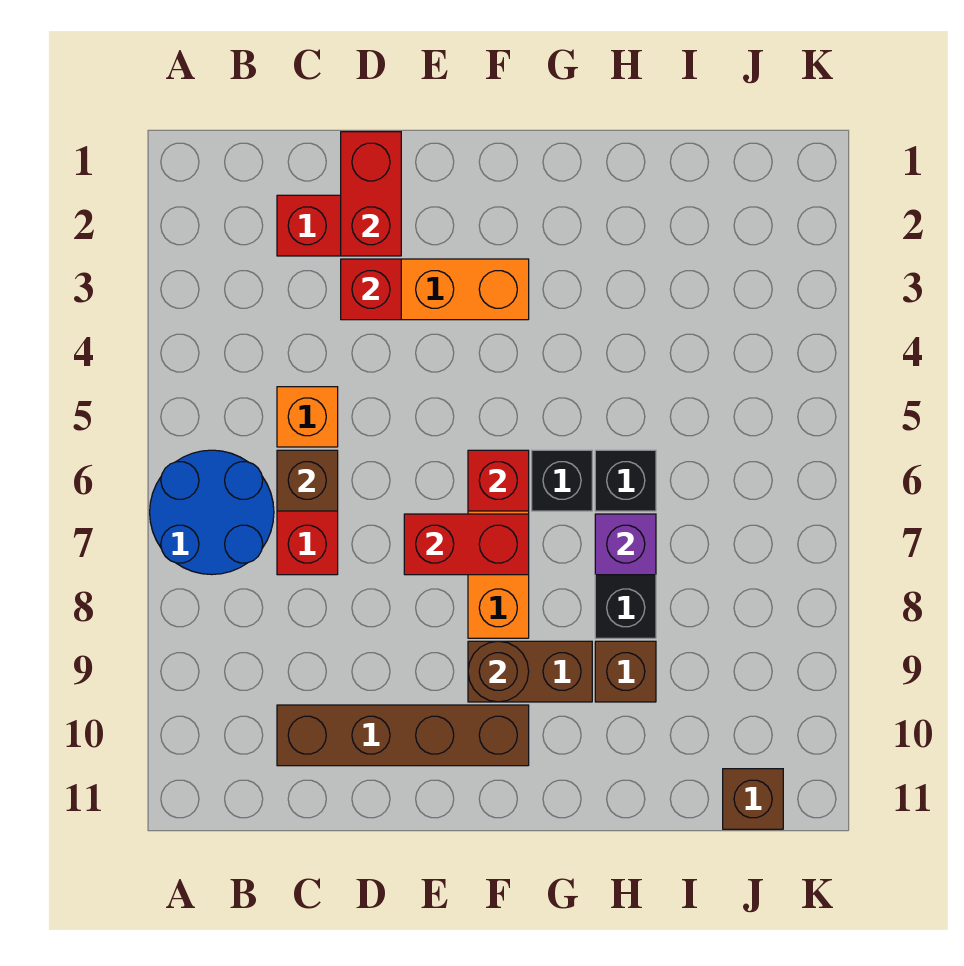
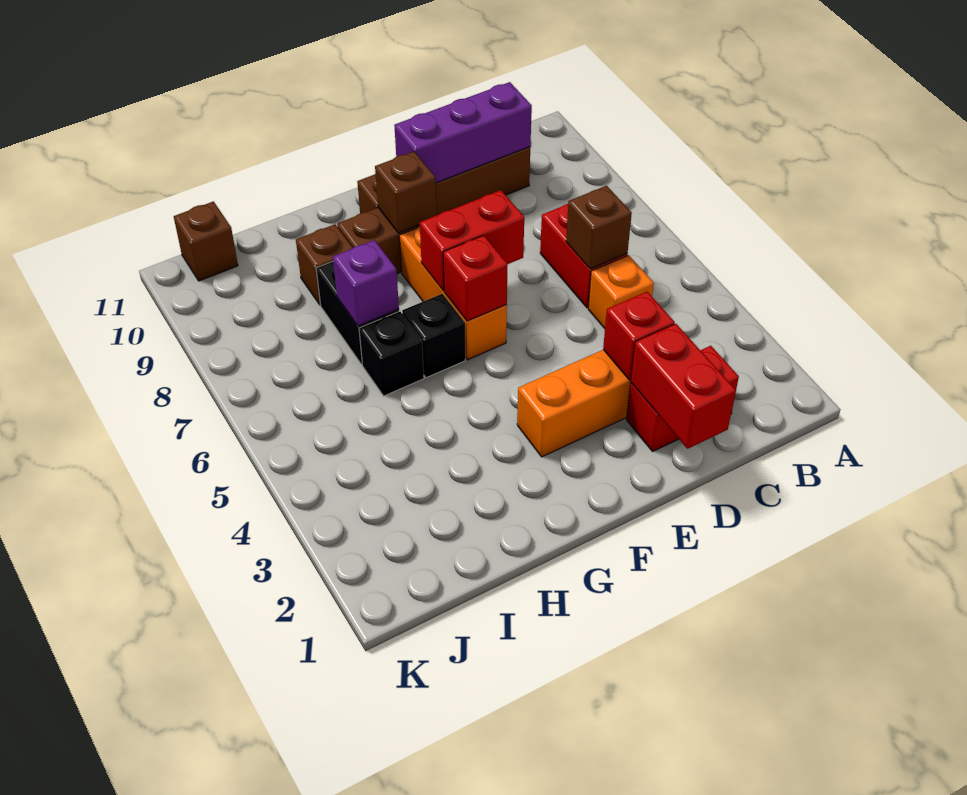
blue 2x2 round brick [150,450,274,575] -> none
none -> purple 1x3 brick [394,82,532,183]
brown 1x1 round brick [468,641,529,702] -> brown 1x1 brick [375,152,437,233]

